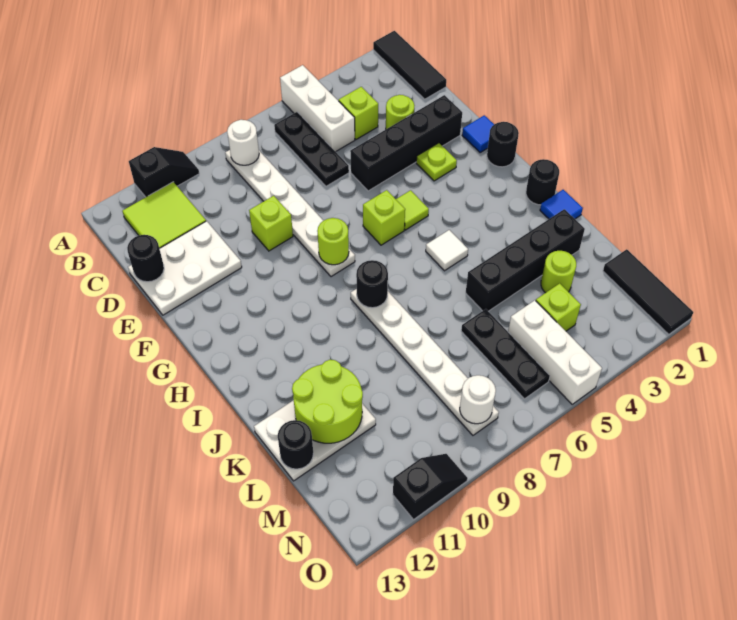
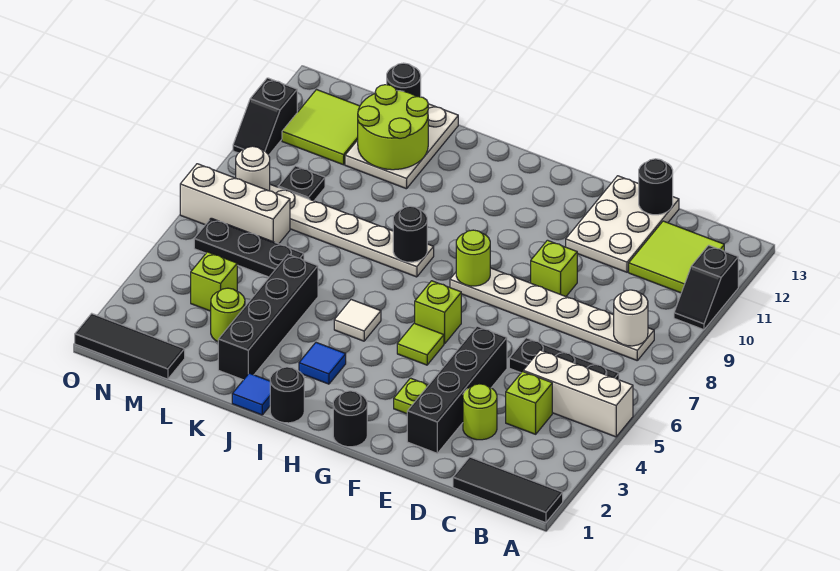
blue 1x1 tile [462,115,494,153] -> blue 1x1 tile moved to [299,343,346,384]
white 1x3 brick [508,300,602,404] -> white 1x3 brick moved to [180,164,290,244]
none -> black 1x1 plate [278,166,325,201]
none -> lime 2x2 tile [282,90,360,165]

